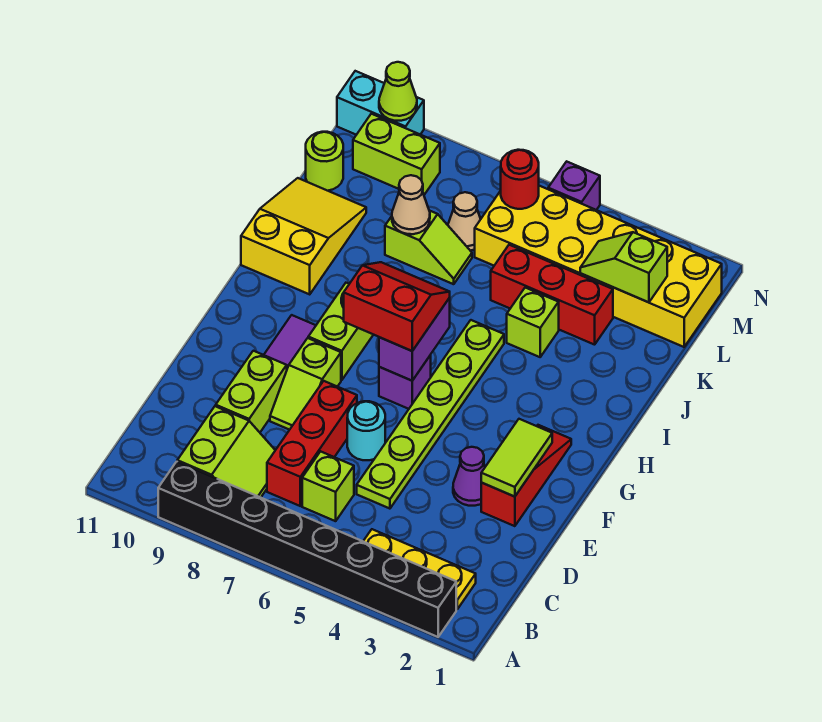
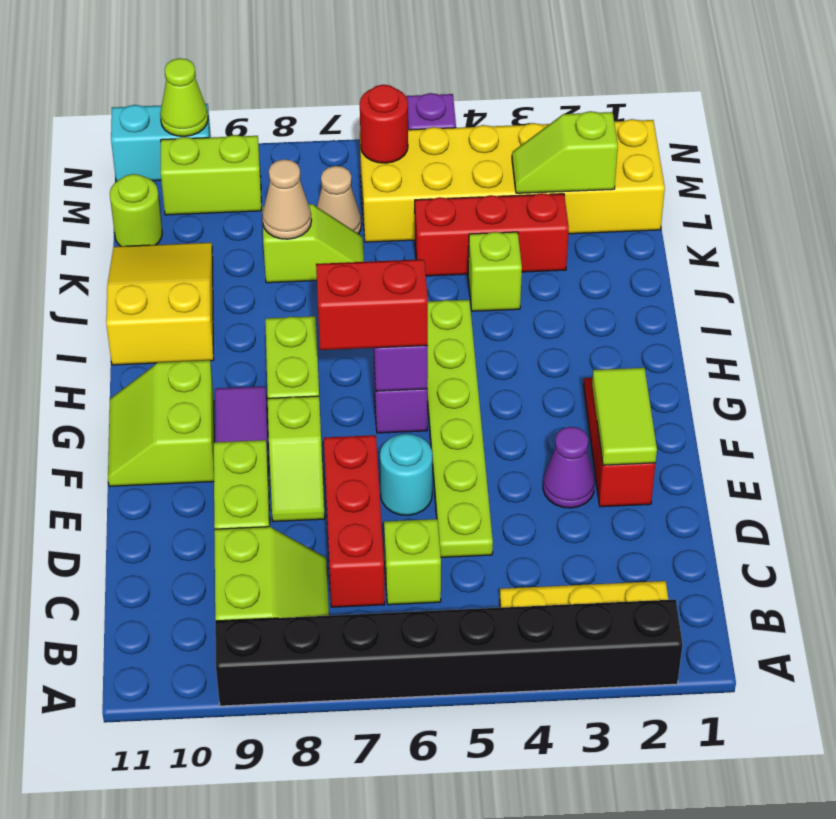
none -> lime 2x2 slope [108,360,214,486]

